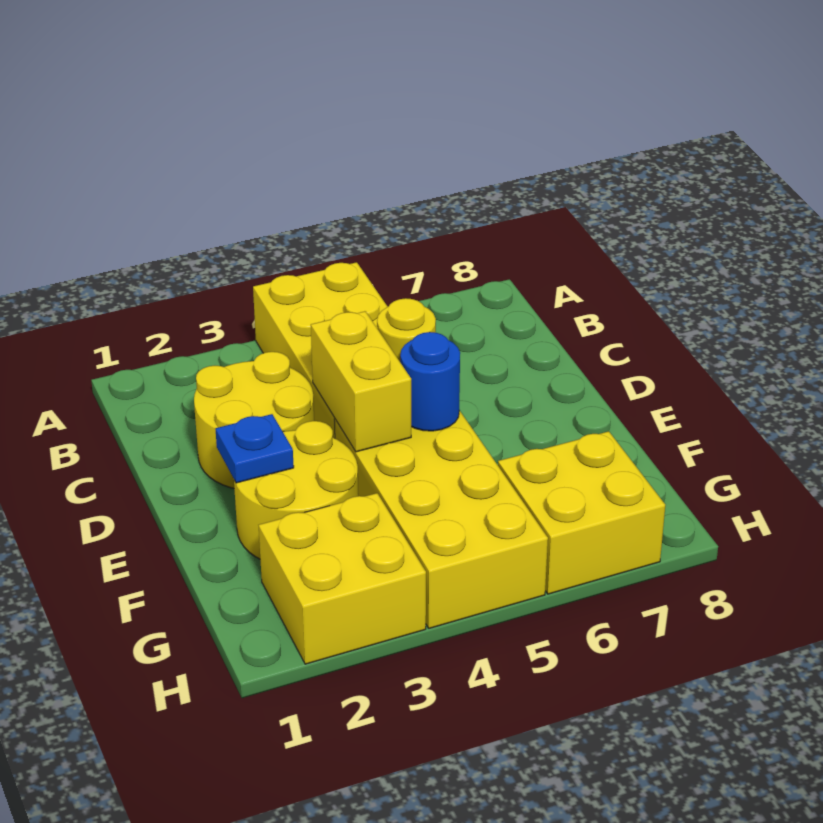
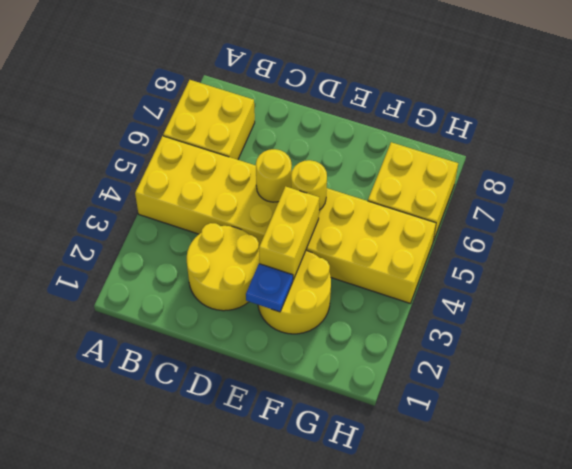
yellow 1x2 brick [311,311,411,452] -> yellow 1x2 brick turned to [259,186,319,280]
blue 1x1 round brick [400,332,460,431] -> yellow 1x1 round brick [291,160,327,210]
yellow 2x2 brick [259,493,426,664] -> yellow 2x2 brick moved to [163,80,255,160]

